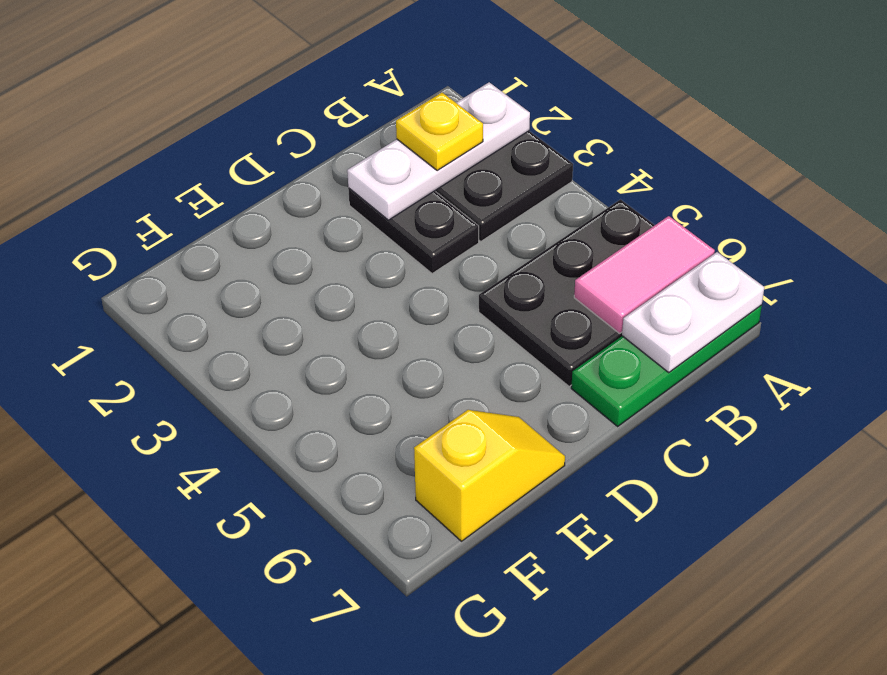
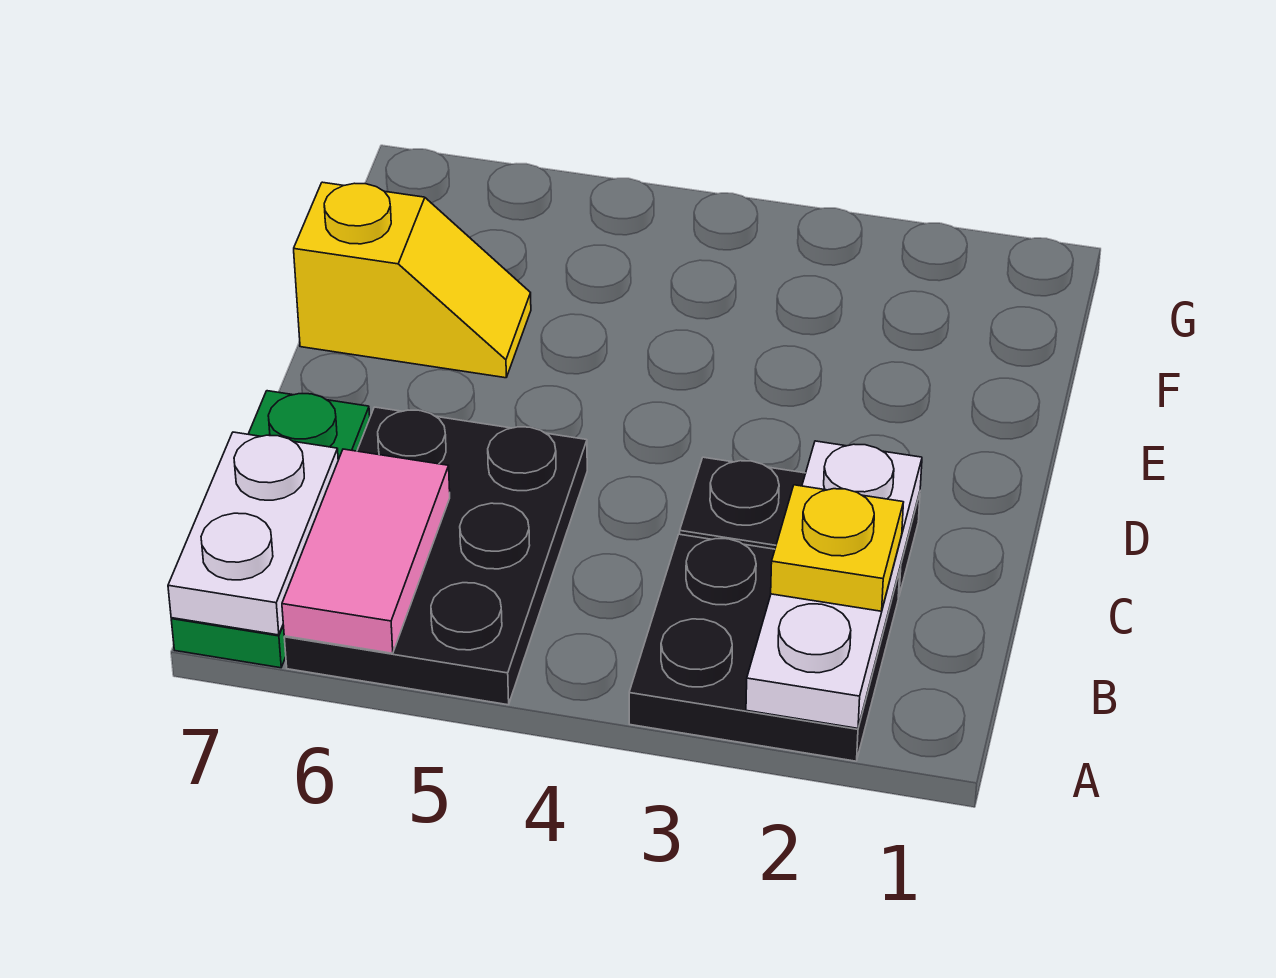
yellow 1x2 slope [414,410,565,541] -> yellow 1x2 slope turned to [294,182,531,378]

